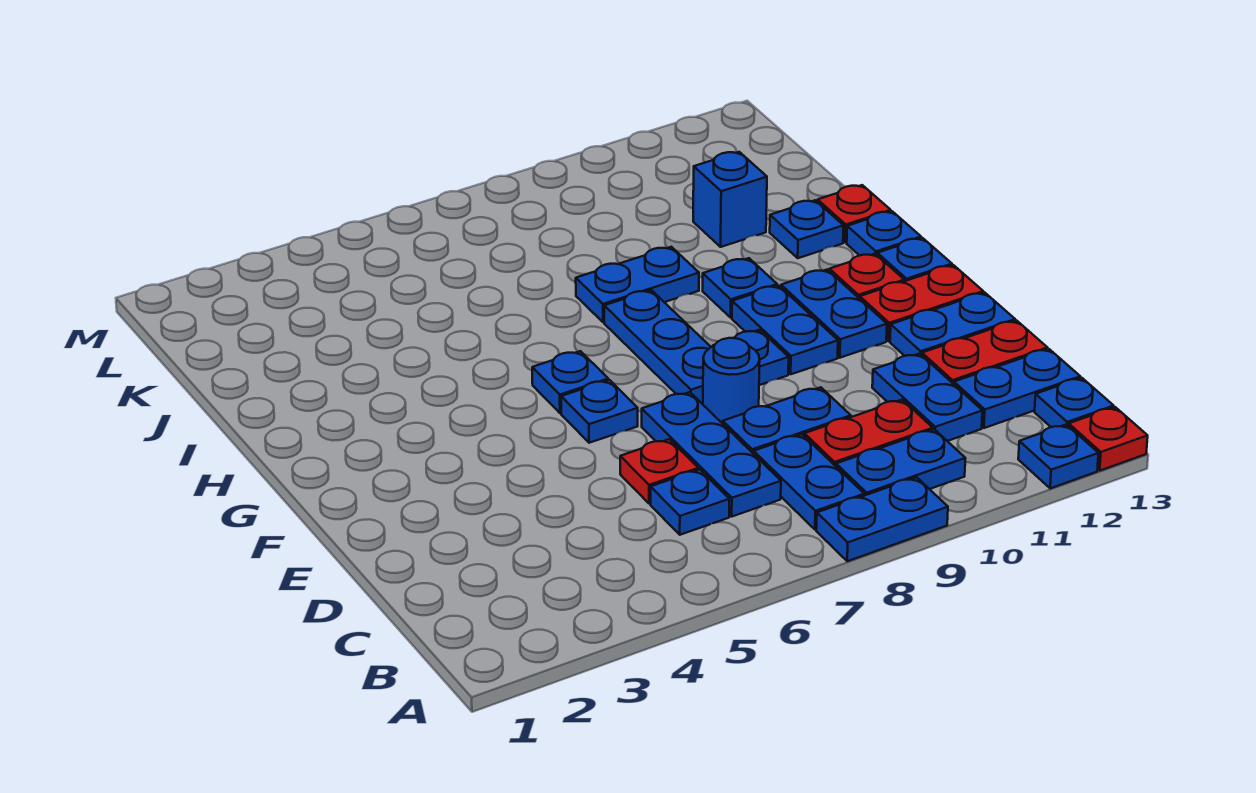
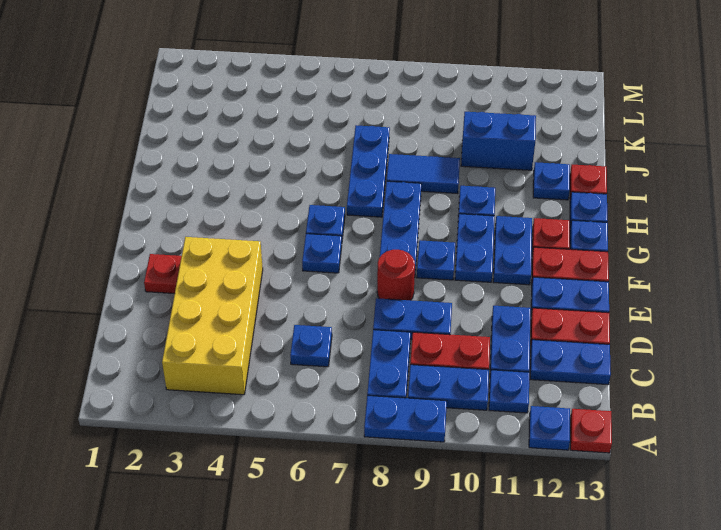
none -> yellow 2x4 brick [162,237,263,395]
blue 1x1 plate [1035,378,1114,427] -> blue 1x1 plate moved to [489,370,529,413]
blue 1x3 plate [642,392,781,516] -> blue 1x3 plate moved to [347,125,390,217]
red 1x1 plate [620,439,698,504] -> red 1x1 plate moved to [144,254,182,294]
blue 1x1 round brick [703,338,760,424] -> red 1x1 round brick [377,250,415,300]
blue 1x2 plate [576,247,699,322] -> blue 1x2 tile [387,154,460,194]
blue 1x1 brick [693,152,767,247] -> blue 1x2 brick [461,112,536,170]

